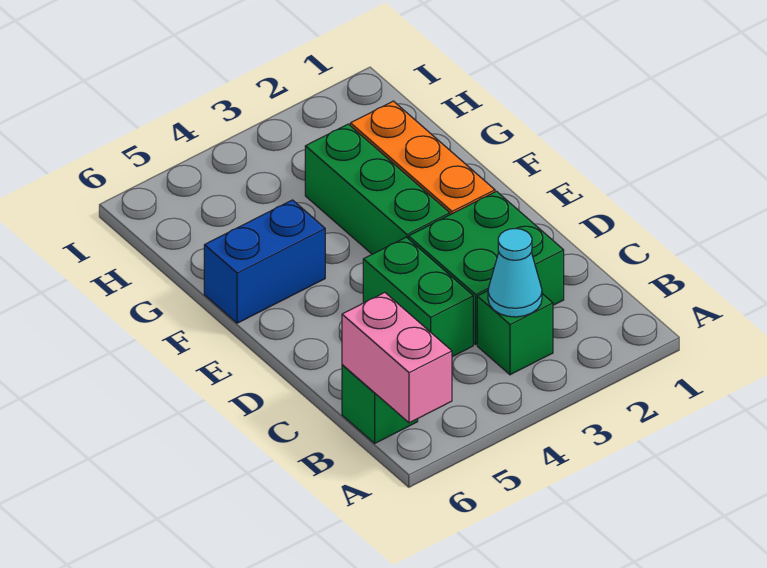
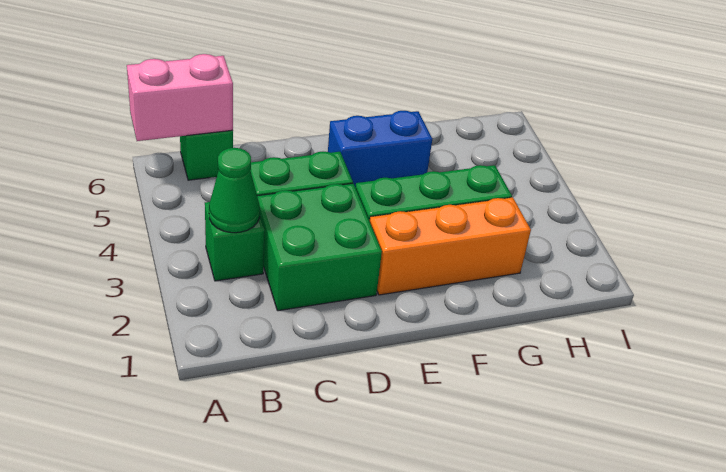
cyan 1x1 cone [488,228,542,317] -> green 1x1 cone [209,148,260,233]
blue 1x2 brick [204,200,325,323] -> blue 1x2 brick turned to [328,111,432,187]

